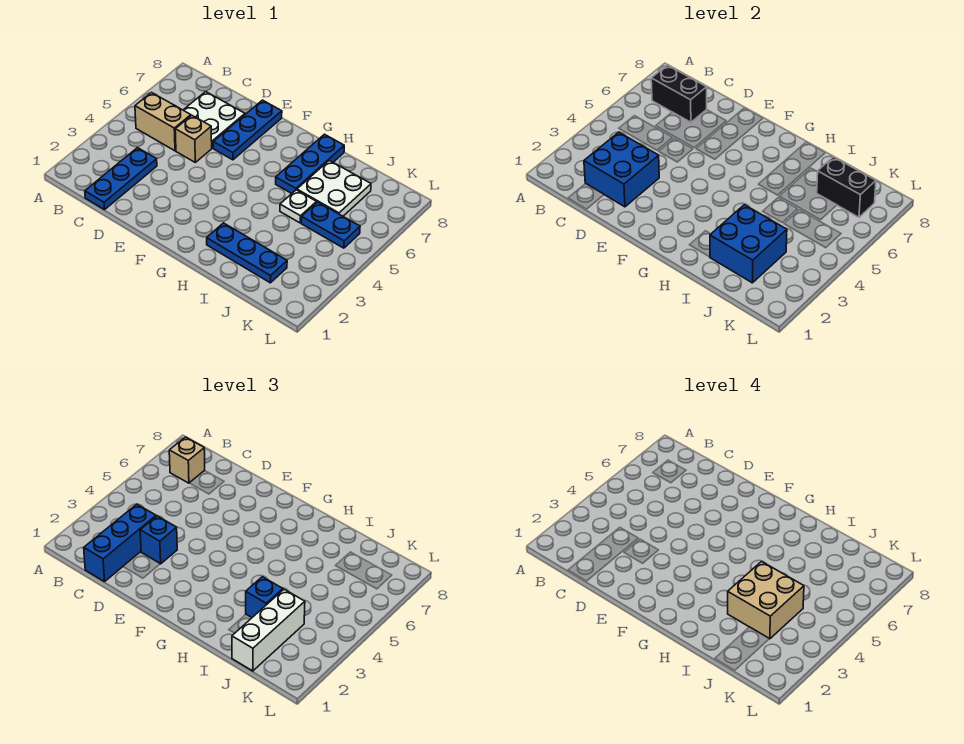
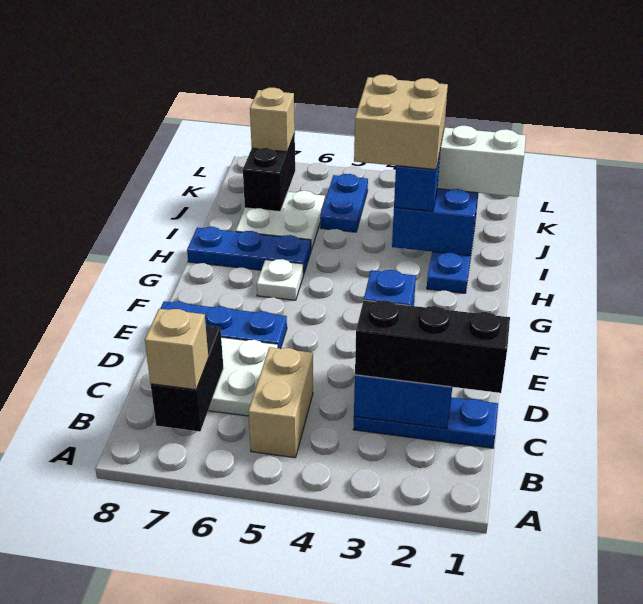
blue 1x3 brick [84,504,156,582] -> black 1x3 brick [355,300,510,393]
tan 1x1 brick [175,115,212,162] -> tan 1x1 brick moved to [250,88,295,152]
white 1x1 plate [280,190,317,223] -> white 1x1 plate moved to [257,259,303,300]

